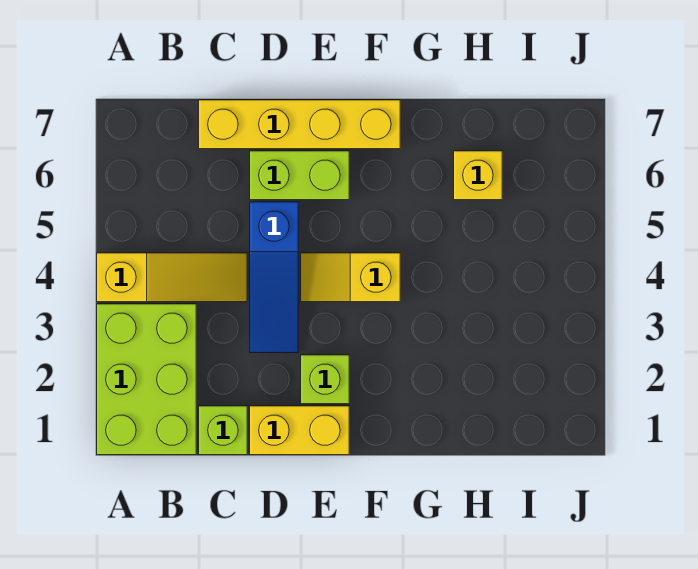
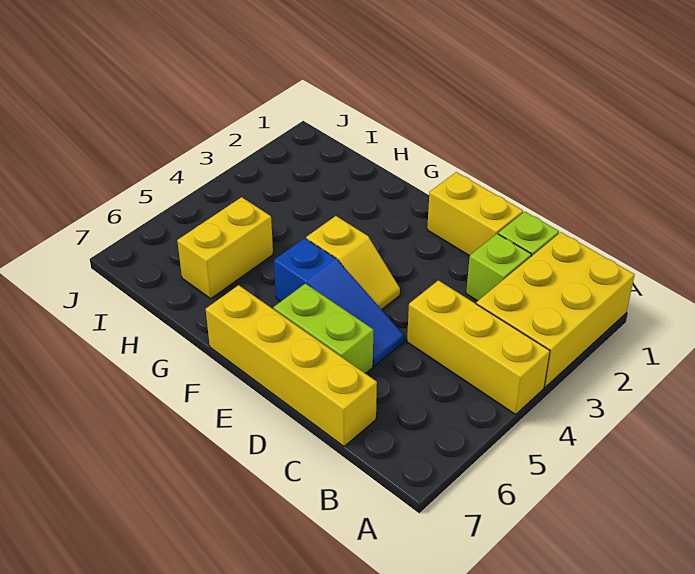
lime 2x3 brick [97,304,196,455] -> yellow 2x3 brick [476,232,635,387]
yellow 1x3 slope [97,253,247,302] -> yellow 1x3 brick [407,280,550,414]
blue 1x3 slope [250,202,298,353] -> blue 1x3 slope turned to [274,238,404,366]
lime 1x1 brick [301,355,349,404] -> lime 1x1 brick moved to [466,234,531,301]
yellow 1x1 brick [454,151,502,200] -> yellow 1x2 brick [177,197,273,299]

